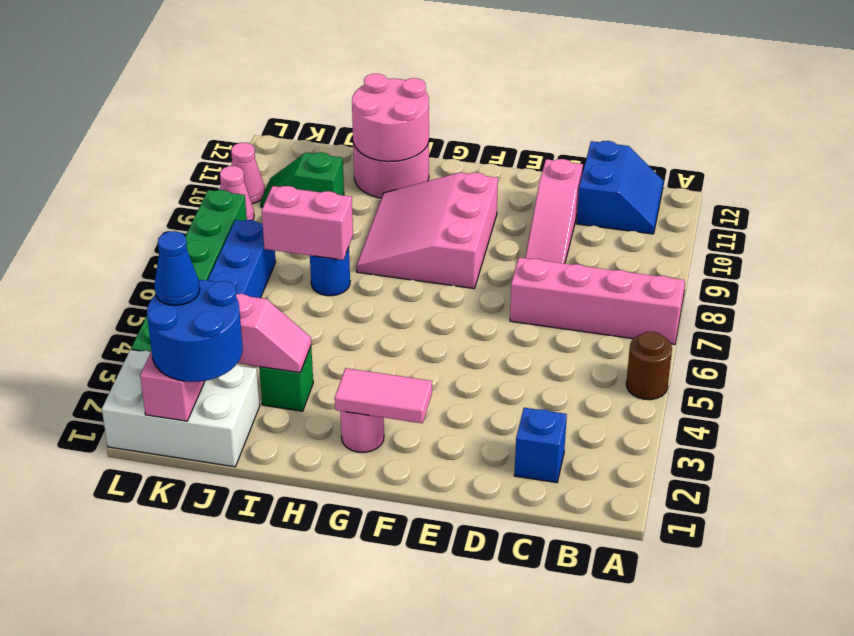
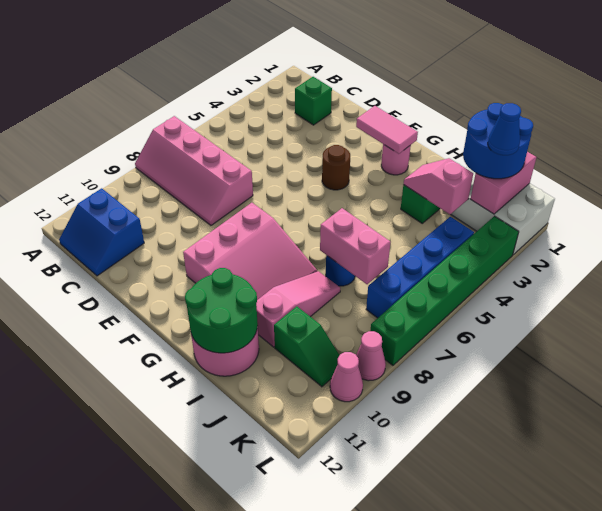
brown 1x1 round brick [626,332,672,400] -> brown 1x1 round brick moved to [322,145,350,190]
blue 2x2 slope [577,141,664,234] -> blue 2x2 slope turned to [59,188,144,276]
blue 1x1 brick [514,408,567,483] -> green 1x1 brick [295,77,332,125]
pink 1x3 slope [525,159,583,264] -> pink 1x3 slope moved to [256,271,340,347]
pink 2x2 round brick [352,74,429,162] -> green 2x2 round brick [185,268,258,353]

